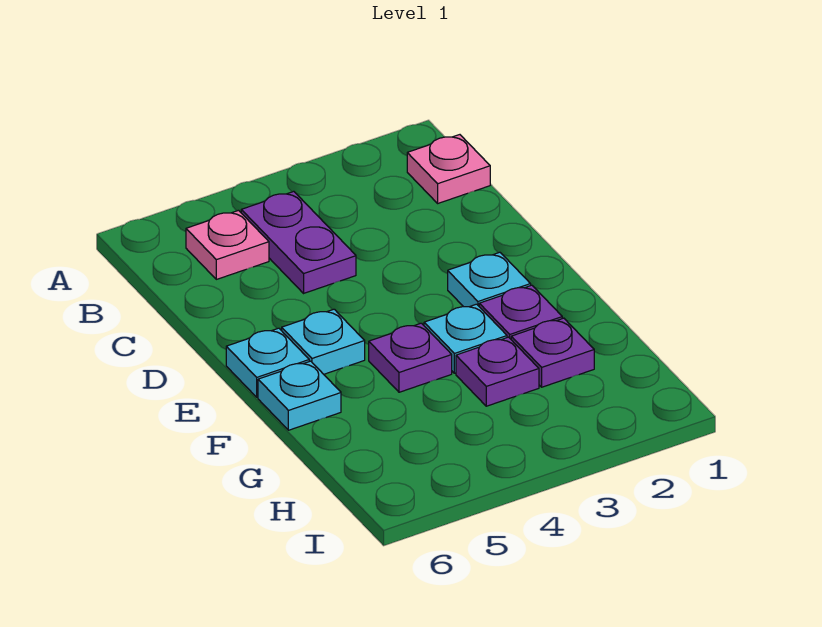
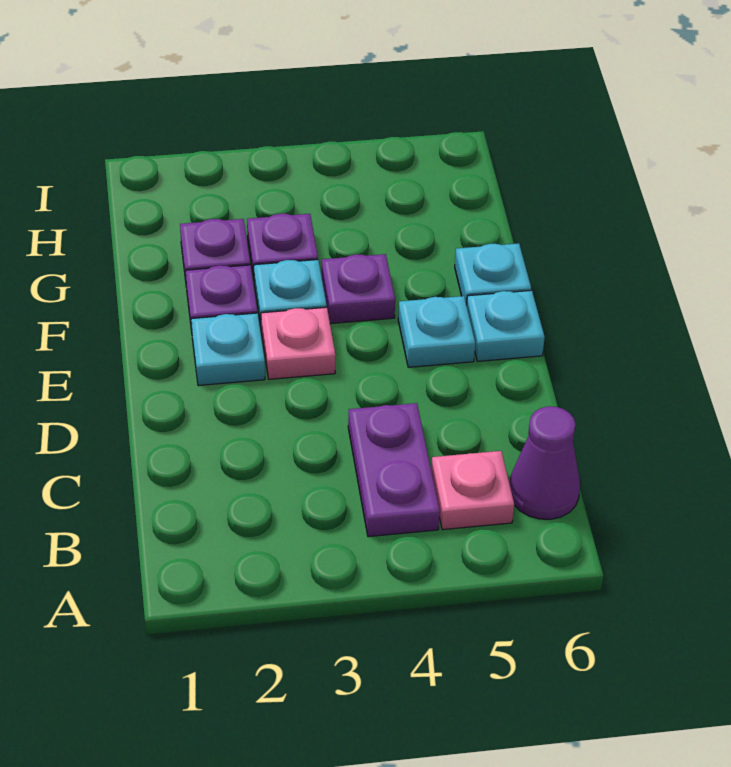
pink 1x1 plate [407,135,490,203] -> pink 1x1 plate moved to [261,307,336,379]
none -> purple 1x1 cone [509,406,580,519]

